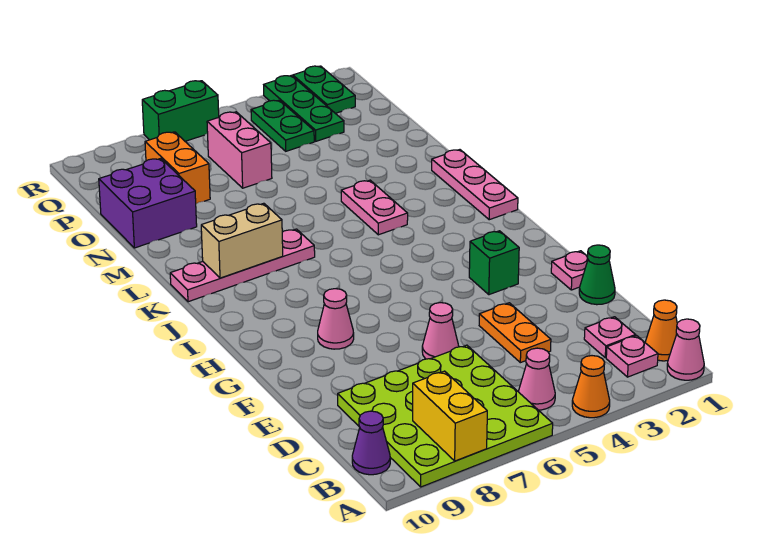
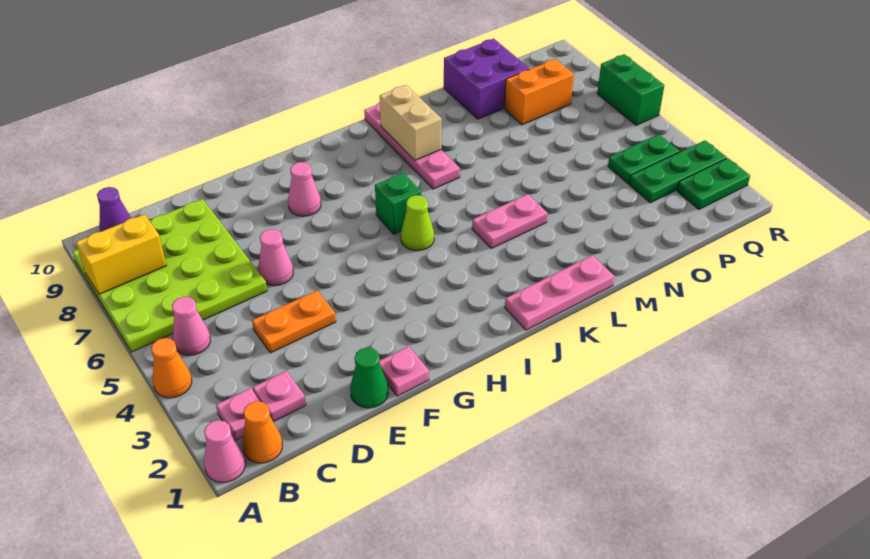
green 1x1 brick [469,231,519,295] -> green 1x1 brick moved to [375,173,421,234]
none -> lime 1x1 cone [401,195,434,251]
pink 1x2 brick [207,112,272,188] -> none

